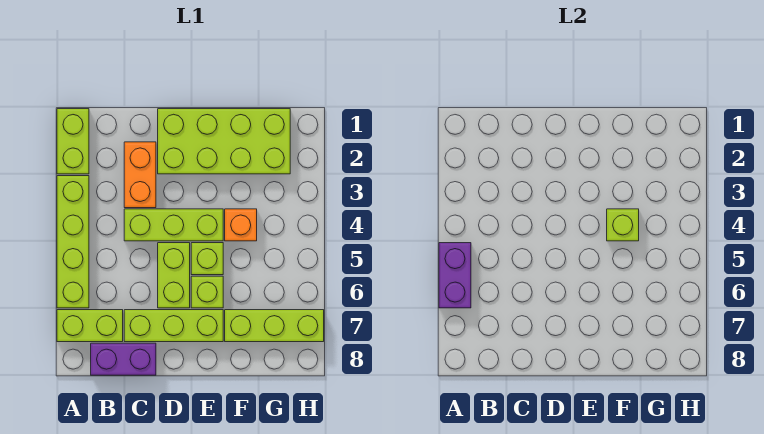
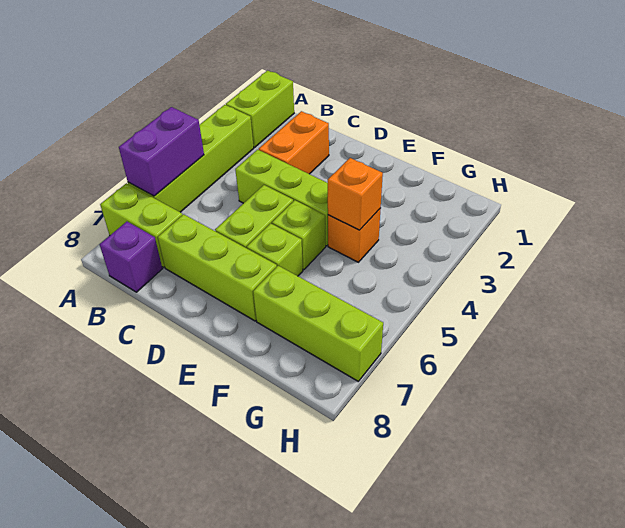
purple 1x2 brick [91,343,156,375] -> purple 1x1 brick [100,222,162,292]
lime 2x4 brick [158,109,290,174] -> none
lime 1x1 brick [607,209,639,241] -> orange 1x1 brick [328,158,383,230]

